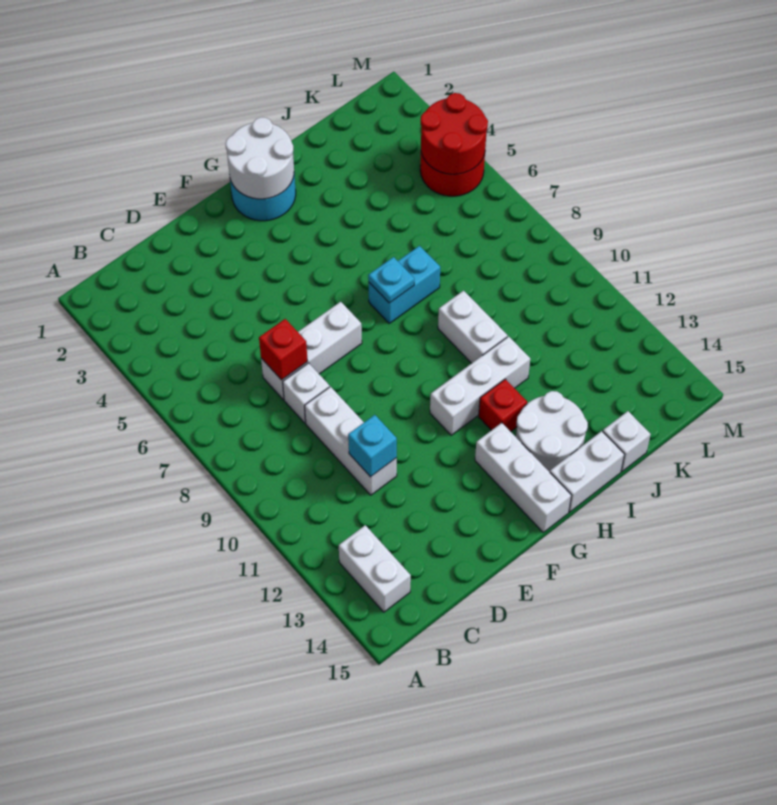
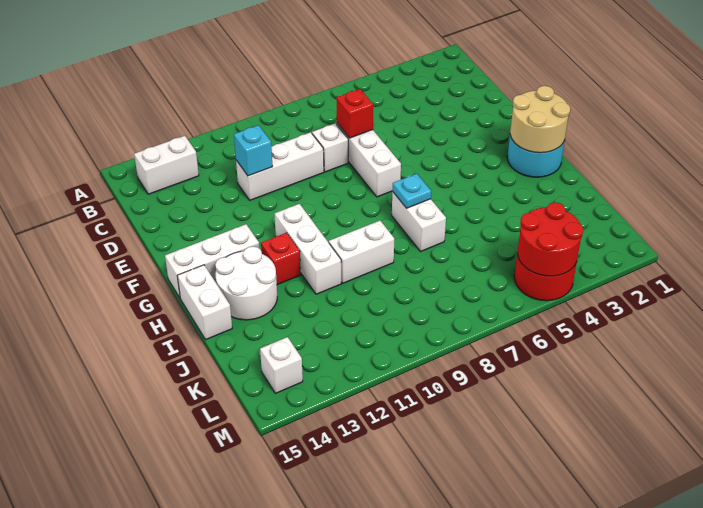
white 2x2 round brick [226,117,294,199] -> tan 2x2 round brick [510,86,570,153]
cyan 1x2 brick [369,246,440,323] -> white 1x2 brick [392,191,446,252]
white 1x1 brick [603,411,651,471] -> white 1x1 brick moved to [260,337,303,393]

